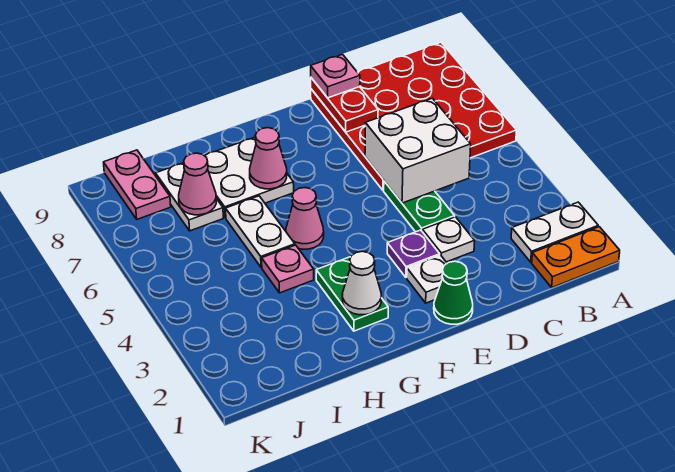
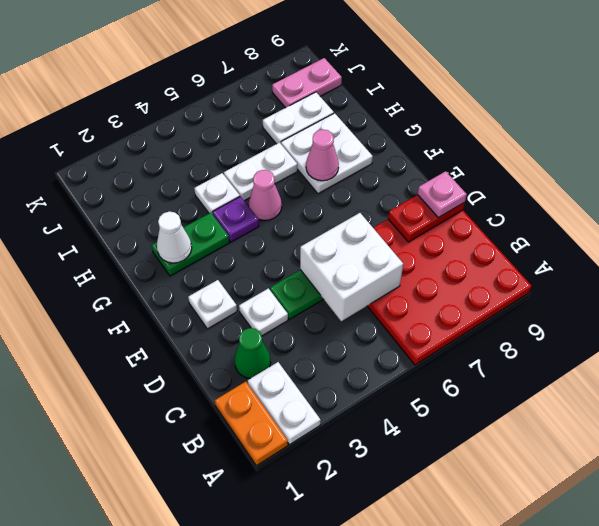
green 1x1 cone [434,261,473,324] -> green 1x1 cone moved to [234,328,271,379]
purple 1x1 plate [387,230,440,277] -> purple 1x1 plate moved to [213,197,259,242]
pink 1x1 plate [262,245,314,293] -> white 1x1 plate [194,173,240,214]
pink 1x1 cone [179,153,216,215] -> none

